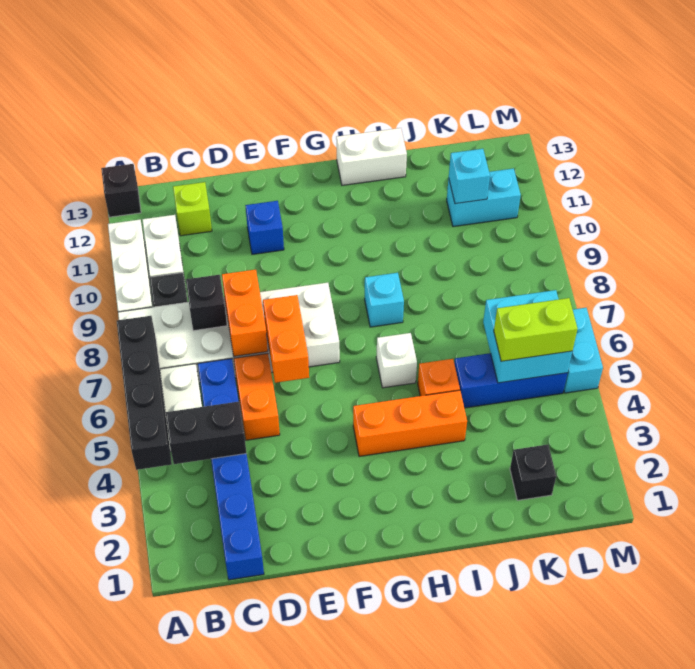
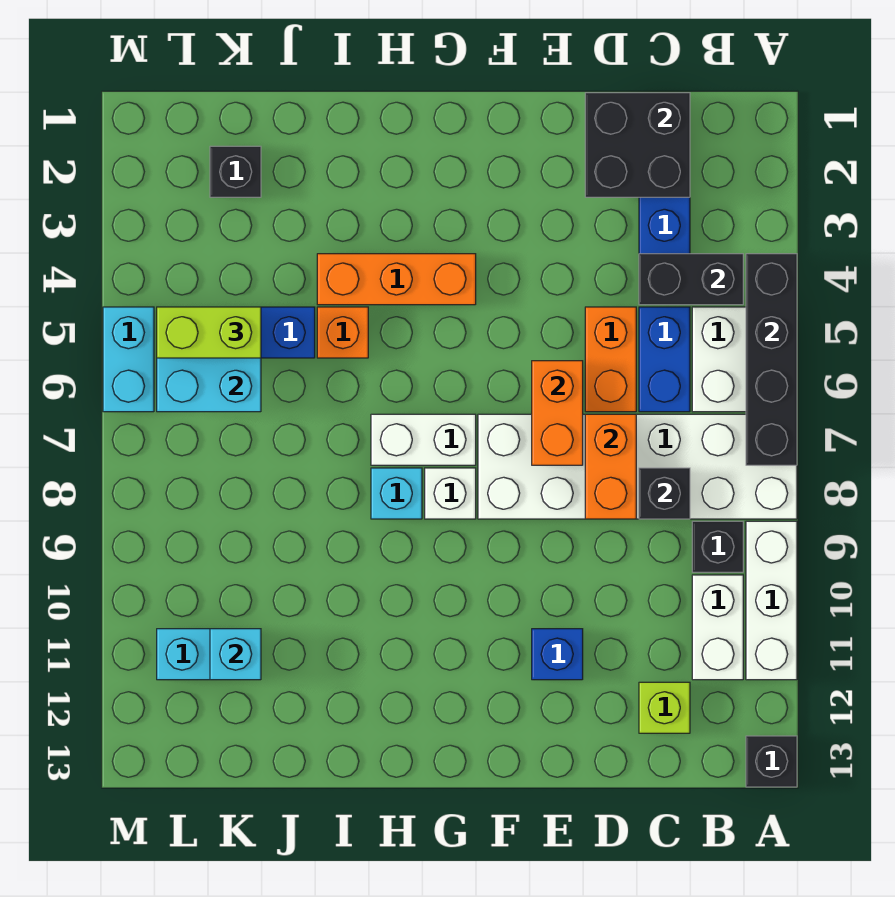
none -> black 2x2 brick [585,93,690,197]
white 1x1 brick [376,333,417,388] -> white 1x1 brick moved to [425,468,476,519]
white 1x2 brick [336,128,407,185] -> white 1x2 brick moved to [371,414,476,465]

